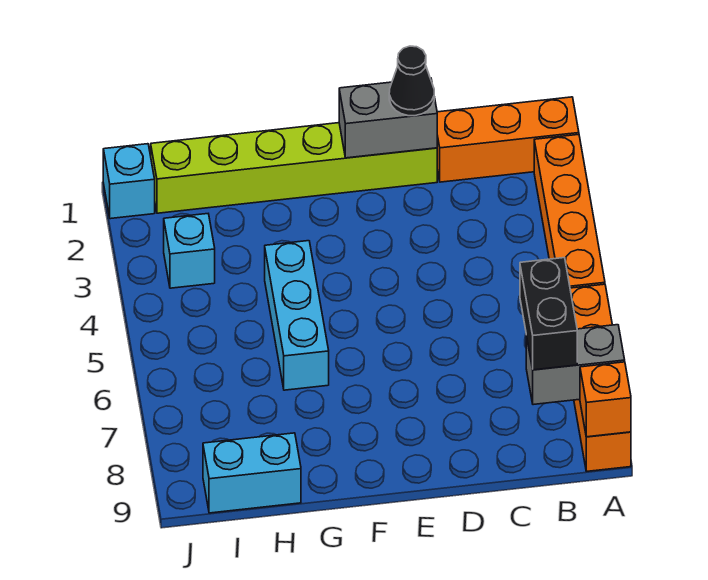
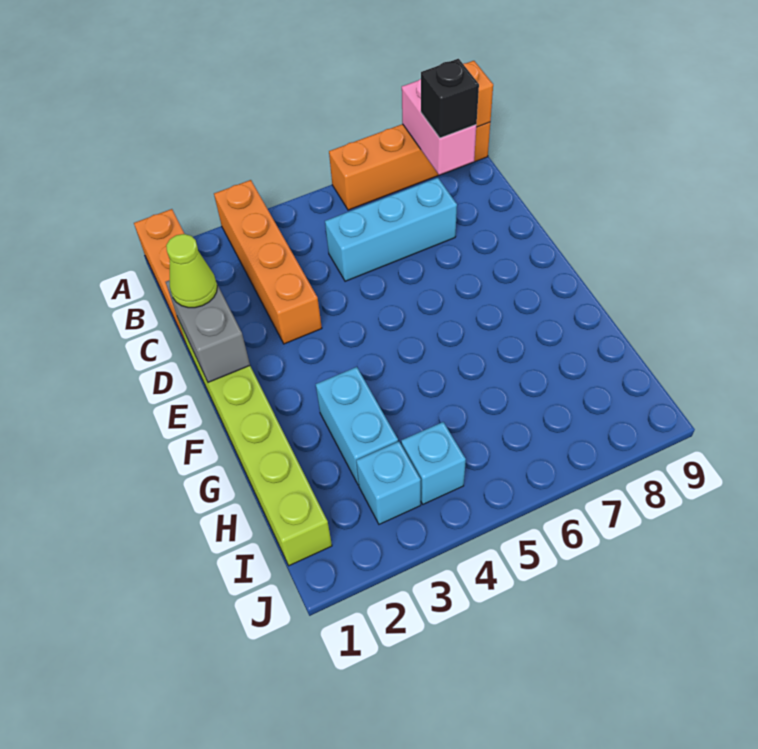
orange 1x4 brick [534,134,605,288] -> orange 1x4 brick turned to [214,180,322,344]
grey 1x2 brick [526,325,625,405] -> pink 1x2 brick [402,79,476,175]
black 1x2 brick [520,258,577,370] -> black 1x1 brick [421,59,479,138]
black 1x1 cone [389,46,434,116] -> lime 1x1 cone [166,234,217,308]
cyan 1x3 brick [265,241,329,390] -> cyan 1x3 brick moved to [325,178,457,281]
cyan 1x2 brick [203,433,301,513] -> cyan 1x2 brick moved to [316,367,398,485]
cyan 1x1 brick [103,144,155,219] -> cyan 1x1 brick moved to [401,422,466,504]

